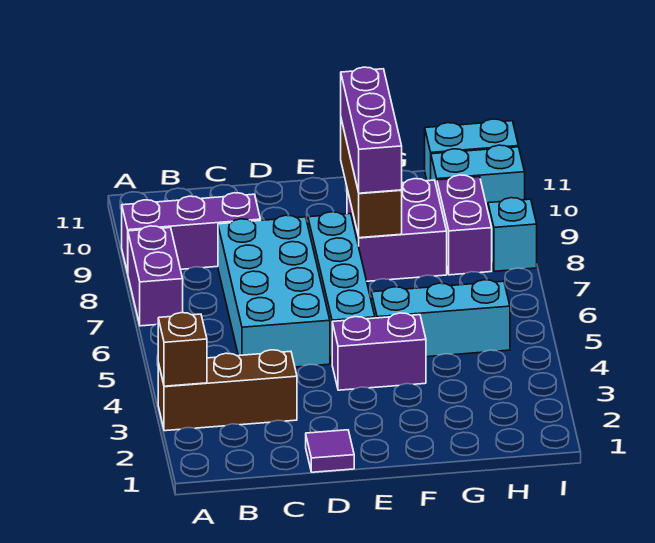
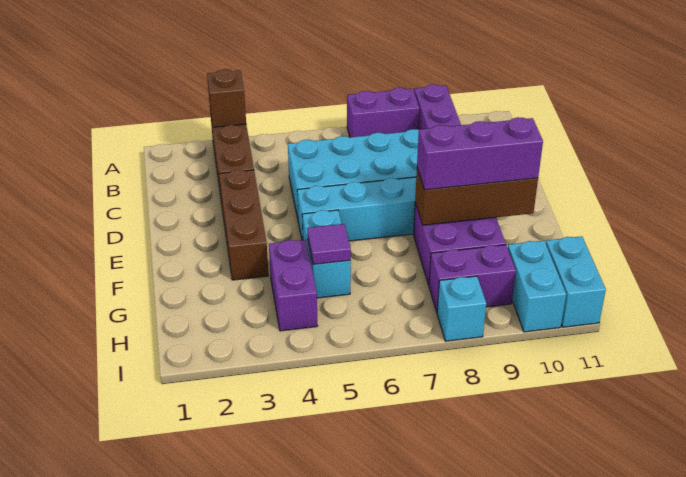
purple 1x1 tile [306,430,354,472] -> purple 1x1 tile moved to [307,224,351,264]
none -> brown 1x3 brick [219,170,268,280]
purple 1x2 brick [332,313,426,390] -> purple 1x2 brick moved to [269,240,318,331]
cyan 1x3 brick [371,280,510,357] -> cyan 1x2 brick [302,210,351,298]

